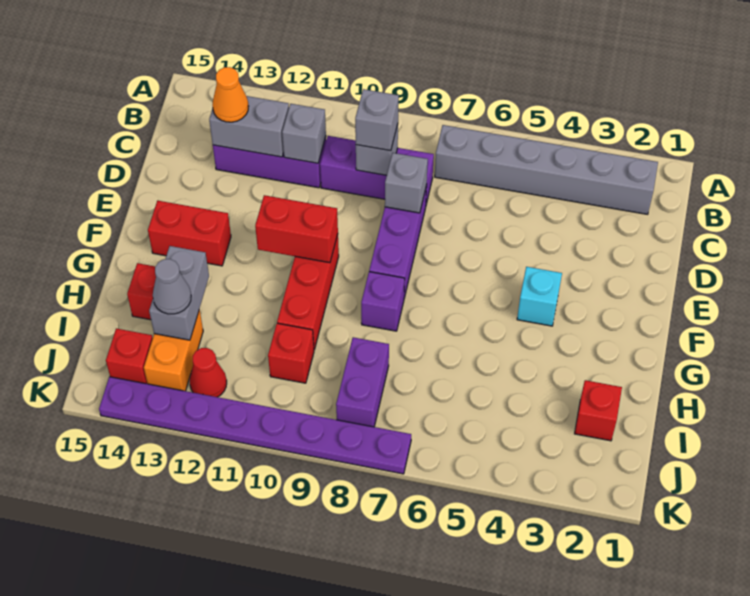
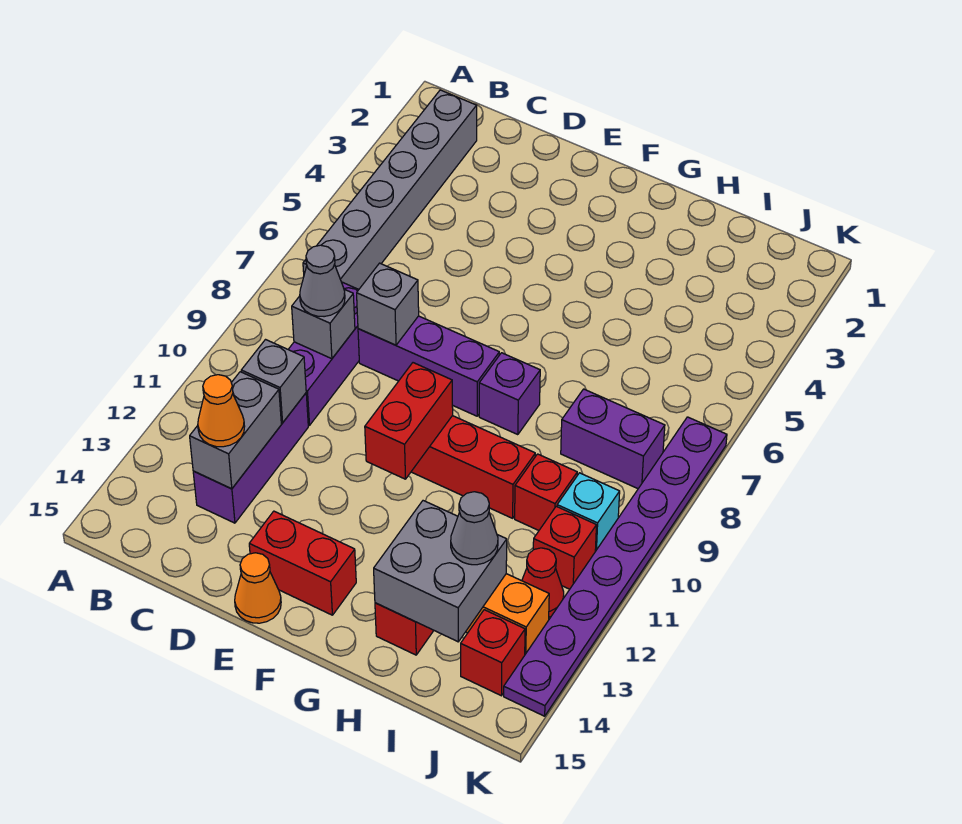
grey 1x1 brick [355,89,399,151] -> grey 1x1 cone [300,245,345,317]
none -> orange 1x1 cone [235,553,281,623]
cyan 1x1 brick [517,267,562,326] -> cyan 1x1 brick moved to [557,473,620,551]
red 1x2 brick [148,200,231,266] -> red 1x2 brick turned to [249,511,356,615]
grey 1x2 brick [149,246,209,340] -> grey 2x2 brick [374,501,507,642]
red 1x1 brick [575,380,622,441] -> red 1x1 brick moved to [533,506,597,589]

